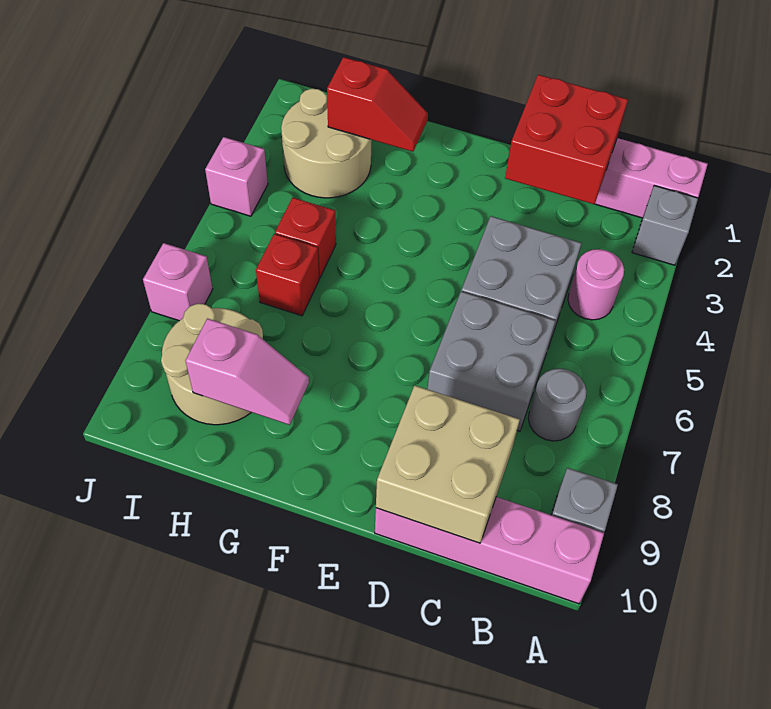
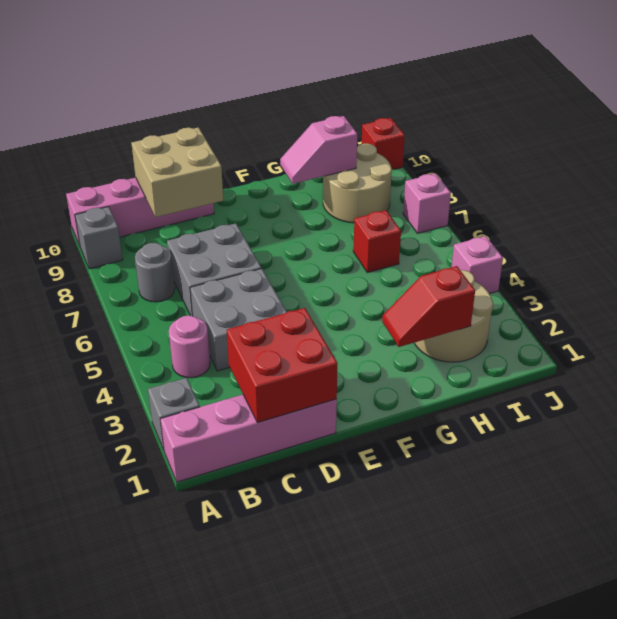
red 1x1 brick [275,198,336,278] -> red 1x1 brick moved to [362,118,405,170]

